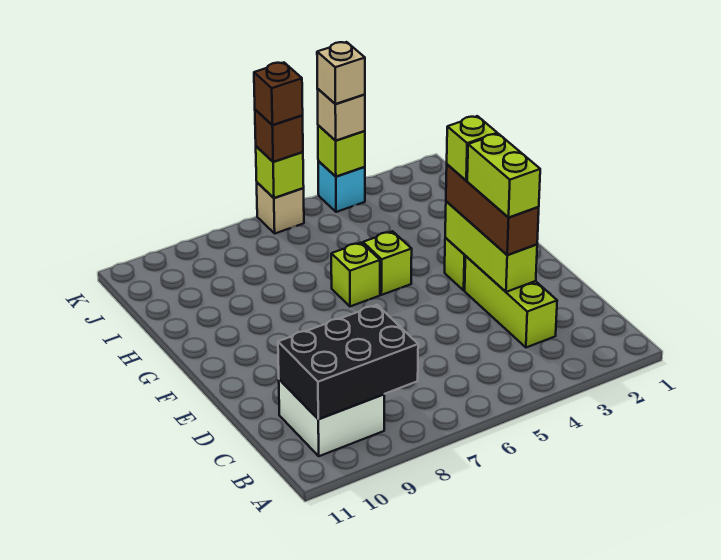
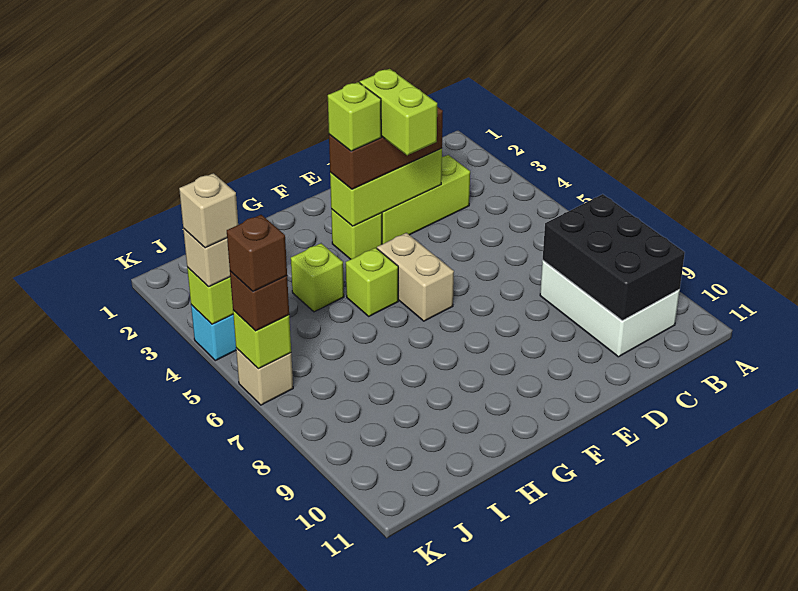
white 2x2 brick [279,379,384,456] -> white 2x3 brick [540,261,680,357]
lime 1x2 brick [467,134,540,218] -> lime 1x2 brick turned to [360,69,437,155]
none -> tan 1x2 brick [377,233,454,321]
lime 1x1 brick [331,243,380,306] -> lime 1x1 brick moved to [291,243,344,312]

